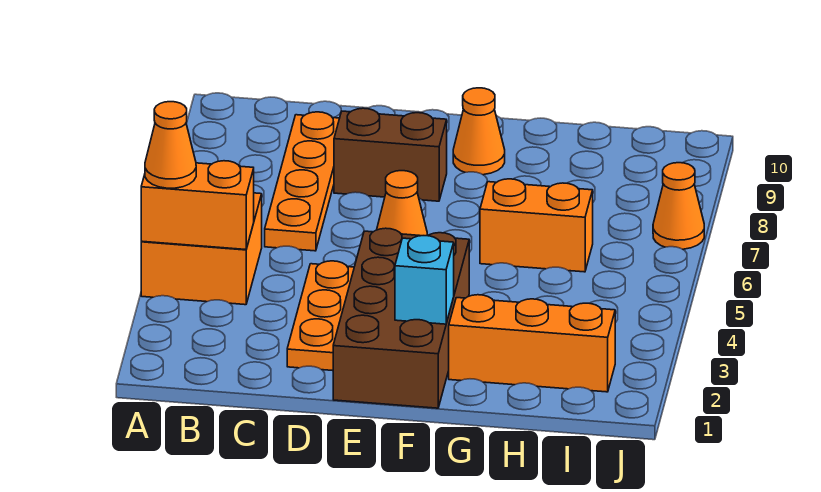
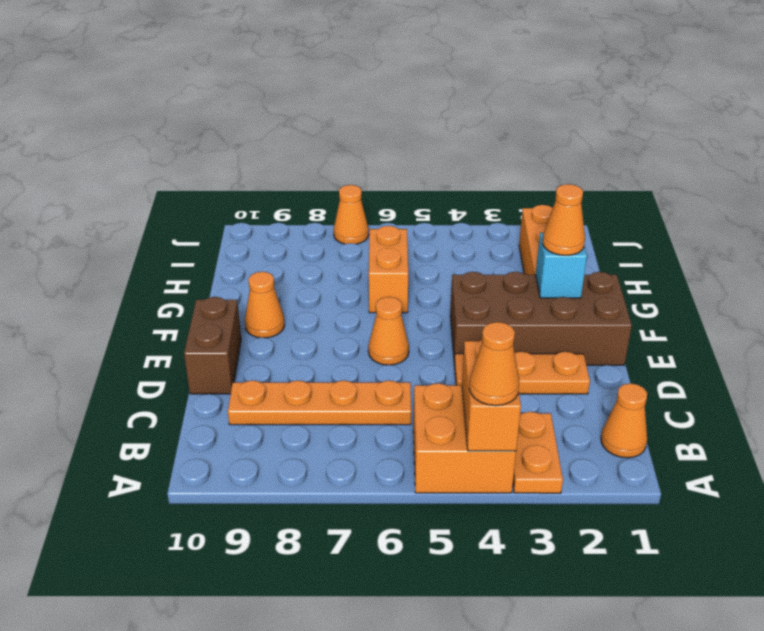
none -> orange 1x2 plate [513,412,563,493]
none -> orange 1x1 cone [601,383,647,458]
brown 1x2 brick [334,108,447,201] -> brown 1x2 brick moved to [184,297,241,394]
none -> orange 1x1 cone [543,184,585,255]

